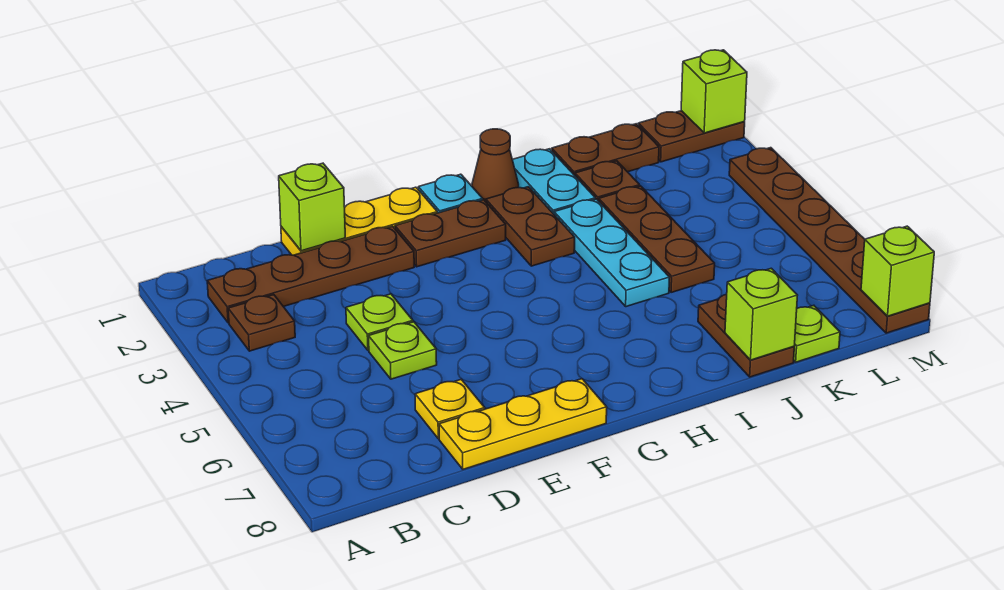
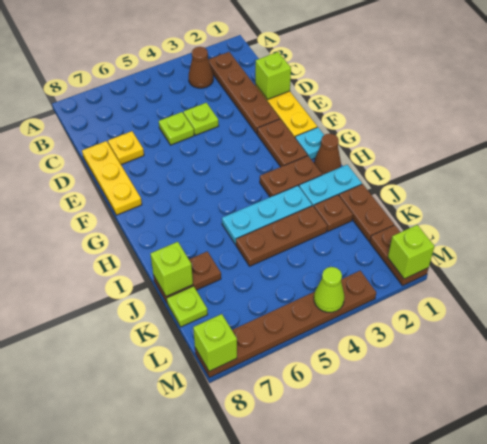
brown 1x1 plate [228,295,295,351] -> brown 1x1 cone [189,47,213,88]
none -> lime 1x1 cone [314,267,344,312]

